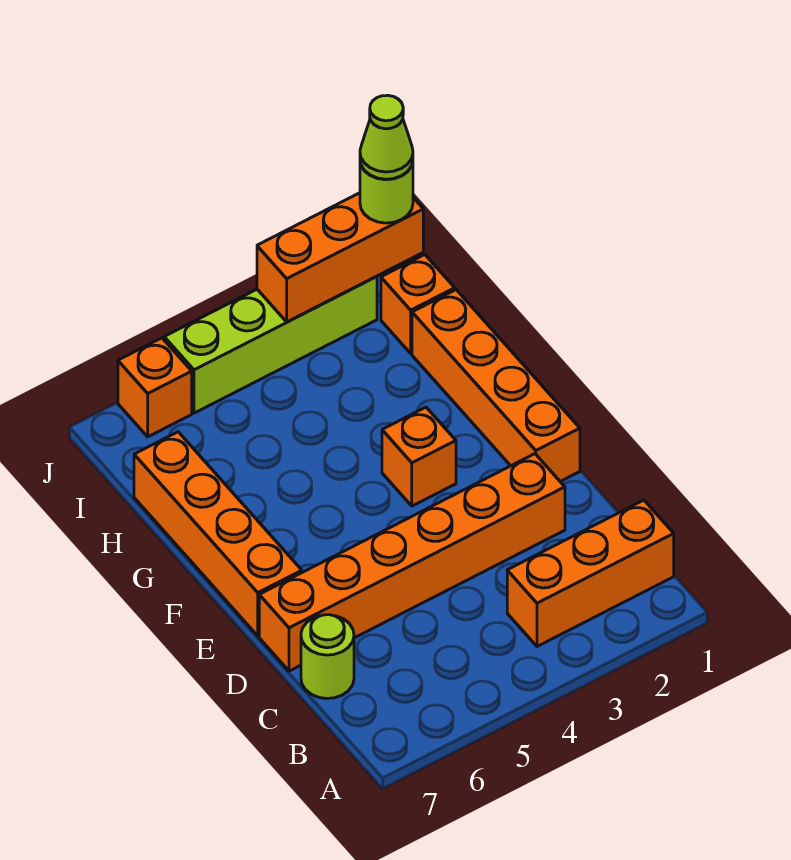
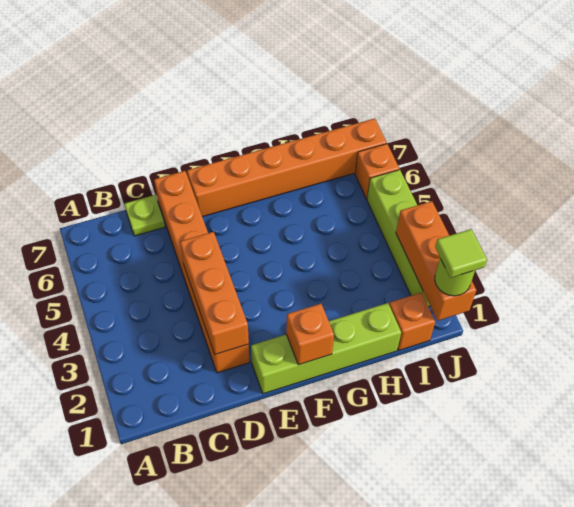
orange 1x3 brick [507,500,674,646] -> orange 1x3 brick moved to [180,232,249,354]
lime 1x1 round brick [301,615,354,699] -> lime 1x1 plate [124,195,165,236]
orange 1x4 brick [412,290,580,481] -> lime 1x4 brick [251,303,401,394]
orange 1x4 brick [134,432,302,636] -> orange 1x6 brick [187,118,387,217]
orange 1x1 brick [382,407,456,506] -> orange 1x1 brick moved to [286,304,334,365]
lime 1x1 cone [360,95,413,179] -> lime 1x1 tile [435,229,487,278]

